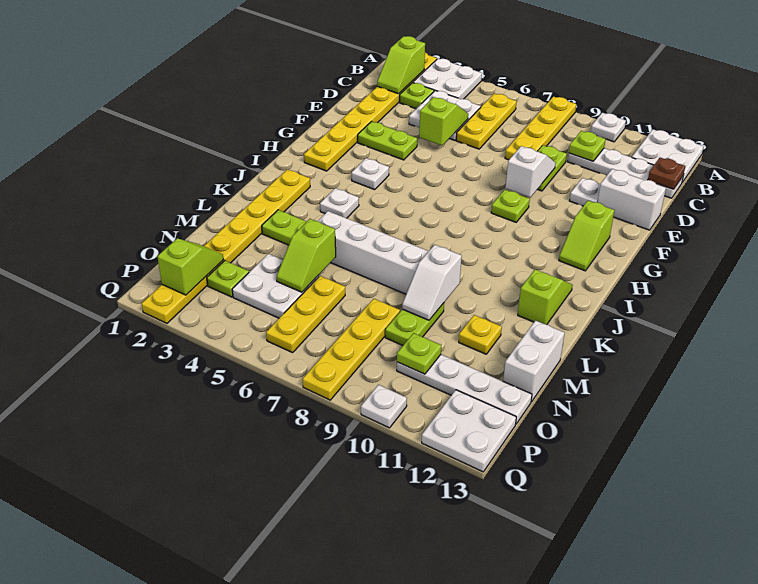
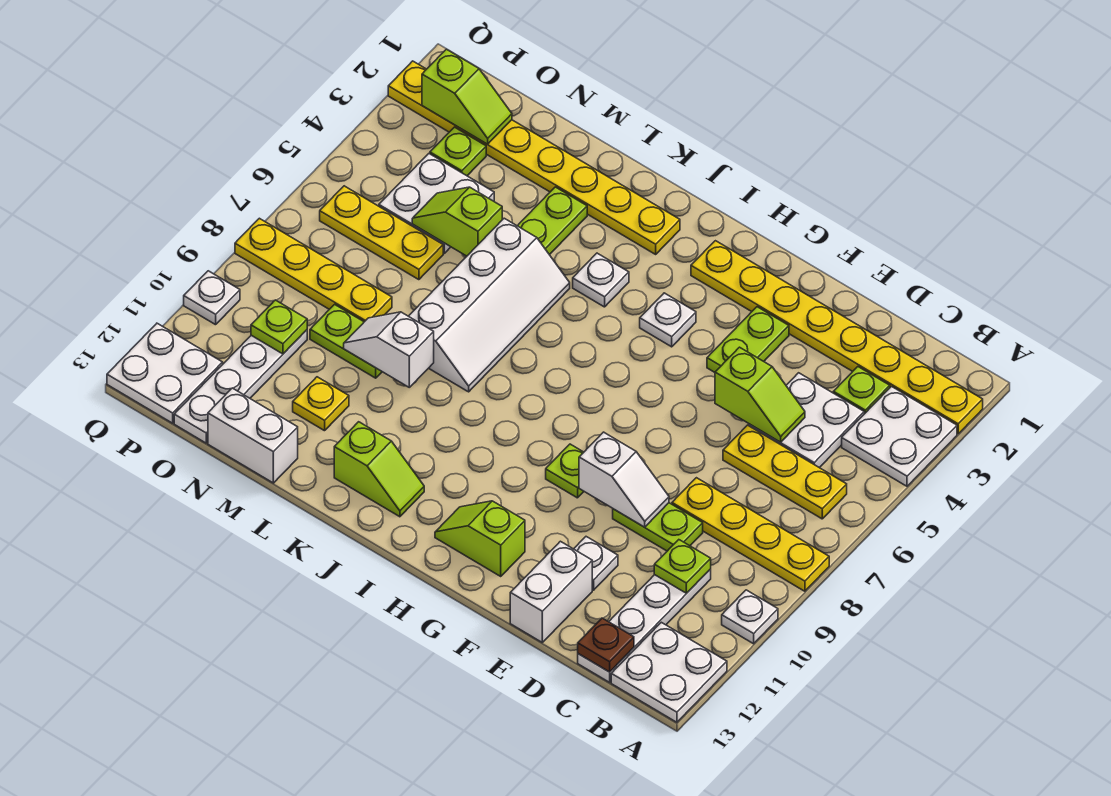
lime 1x2 slope [377,36,425,94] -> none

